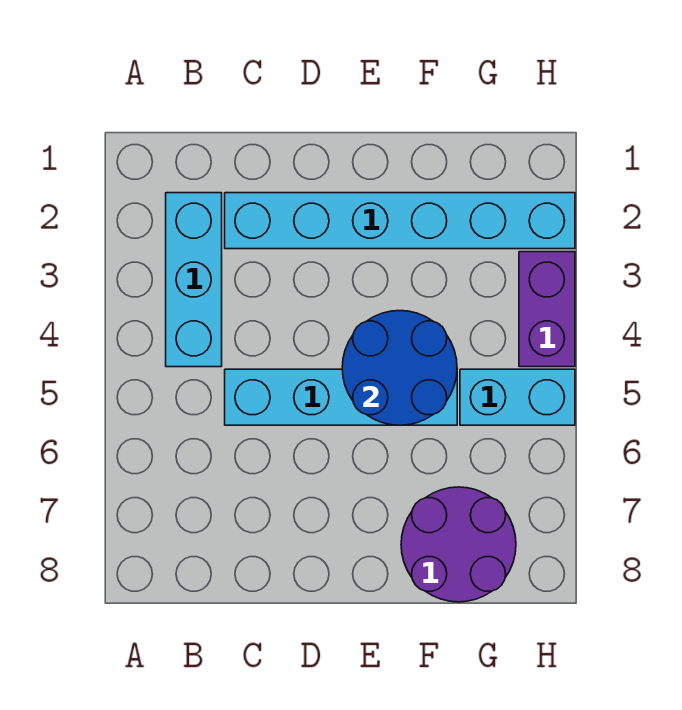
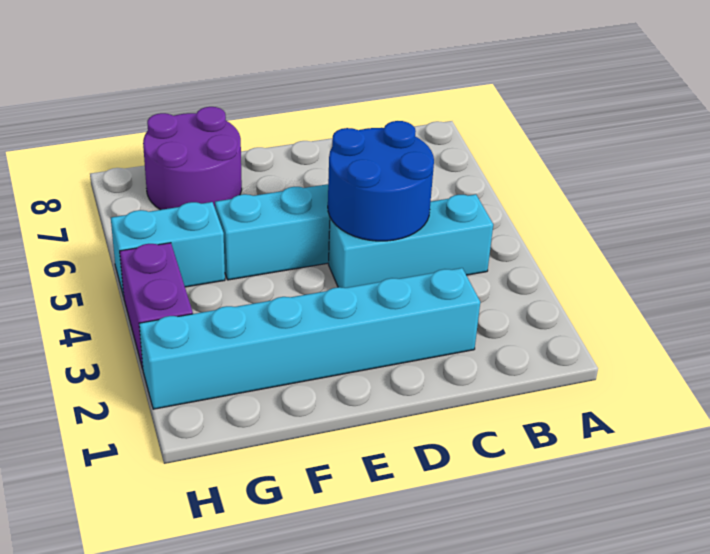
cyan 1x3 brick [166,193,222,367] -> cyan 1x3 brick turned to [328,194,493,288]
blue 2x2 round brick [342,311,457,425] -> blue 2x2 round brick moved to [328,121,434,241]

